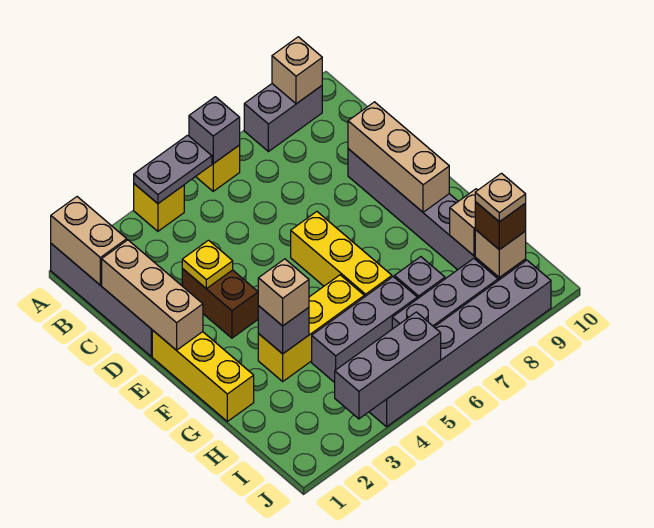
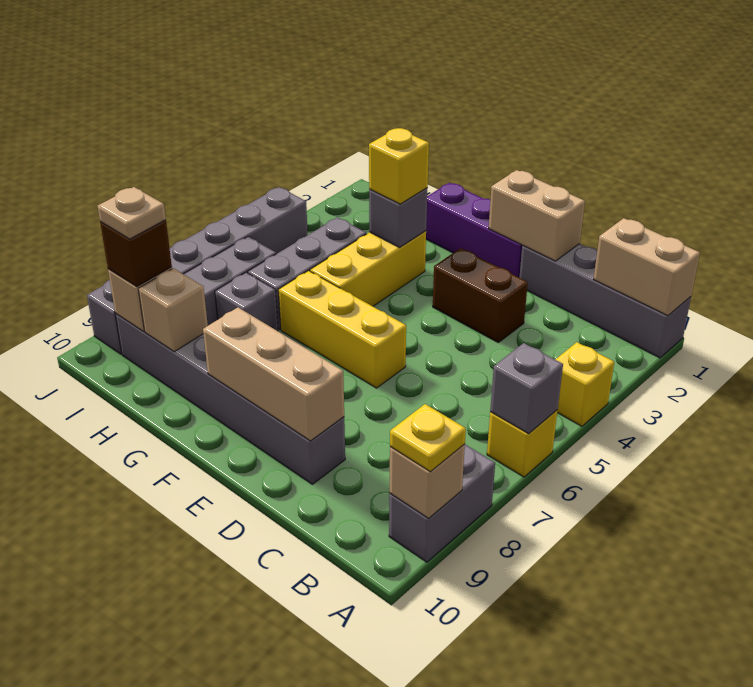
grey 1x2 plate [134,135,212,203] -> none
tan 1x3 brick [102,240,203,350] -> tan 1x2 brick [489,170,585,261]
yellow 1x1 plate [182,240,233,289] -> yellow 1x1 plate moved to [390,404,466,472]
yellow 1x3 brick [152,330,254,421] -> purple 1x3 brick [426,183,523,277]
tan 1x1 brick [258,259,309,326] -> yellow 1x1 brick [369,128,429,204]
grey 1x3 brick [335,312,441,419] -> none

